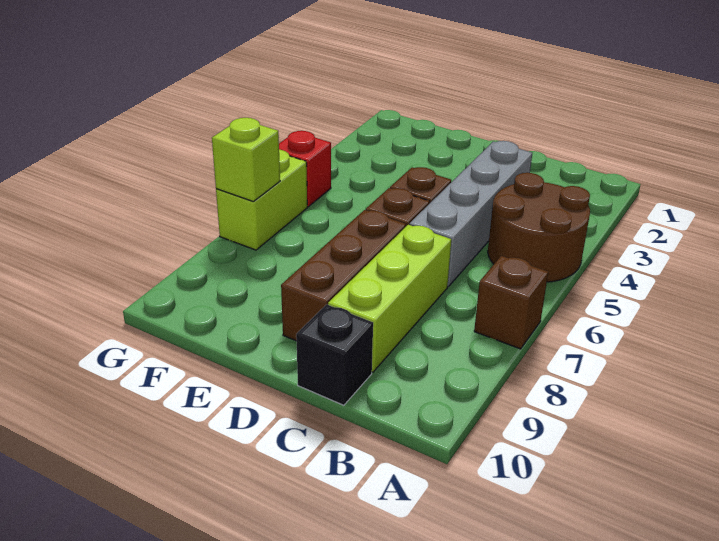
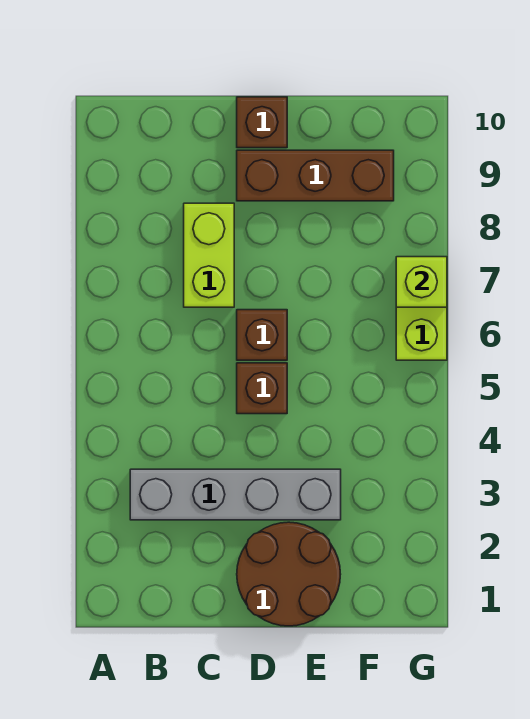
brown 2x2 round brick [488,173,590,282] -> brown 2x2 round brick moved to [237,522,341,626]
brown 1x1 brick [474,256,548,349] -> brown 1x1 brick moved to [237,97,287,148]
grey 1x4 brick [409,141,532,287] -> grey 1x4 brick turned to [130,469,341,520]
lime 1x3 brick [328,225,451,372] -> lime 1x2 brick [184,203,234,307]
black 1x1 brick [296,304,373,405] -> none
brown 1x3 brick [281,210,406,341] -> brown 1x3 brick turned to [237,150,394,201]
red 1x1 brick [279,131,331,207] -> none

